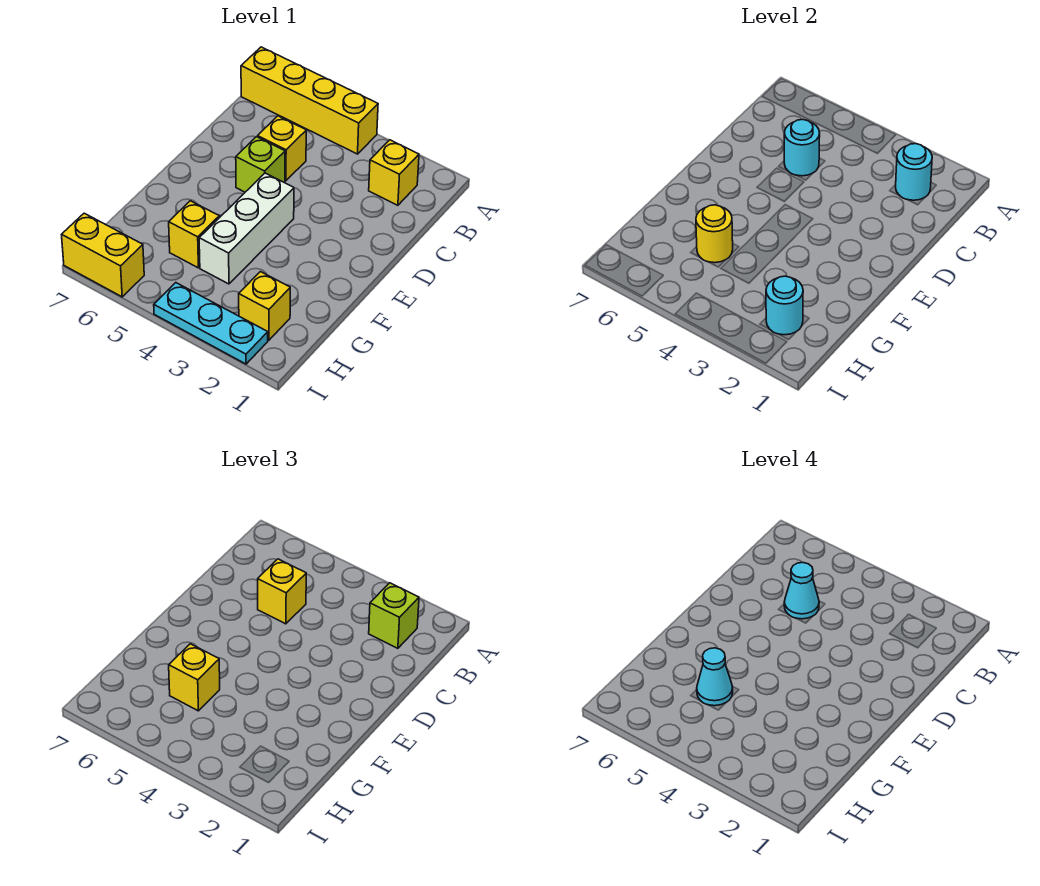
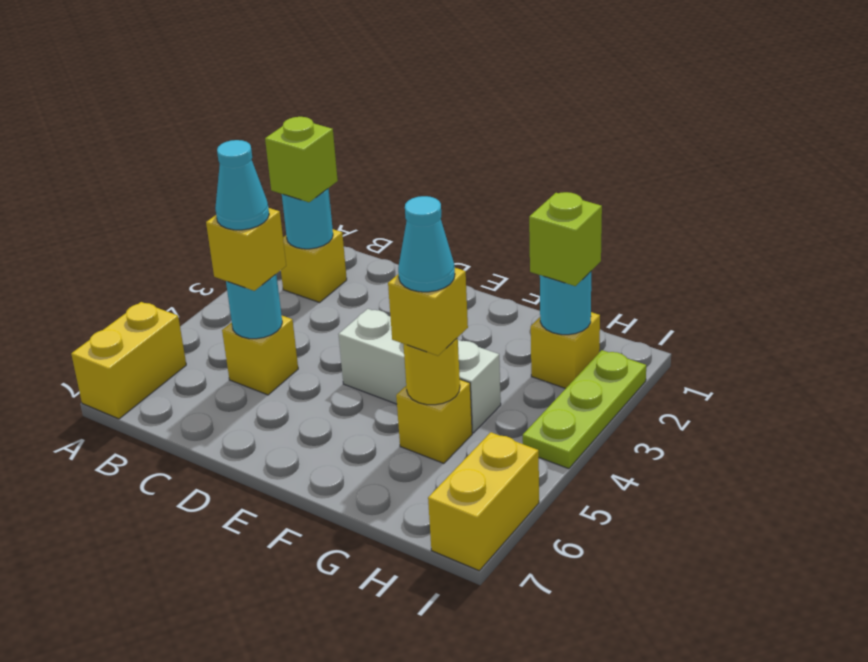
yellow 1x4 brick [241,47,378,154] -> yellow 1x2 brick [71,302,186,419]
lime 1x1 brick [236,137,285,192] -> lime 1x1 brick moved to [529,192,602,286]
cyan 1x3 plate [154,283,268,364] -> lime 1x3 plate [523,350,646,469]

